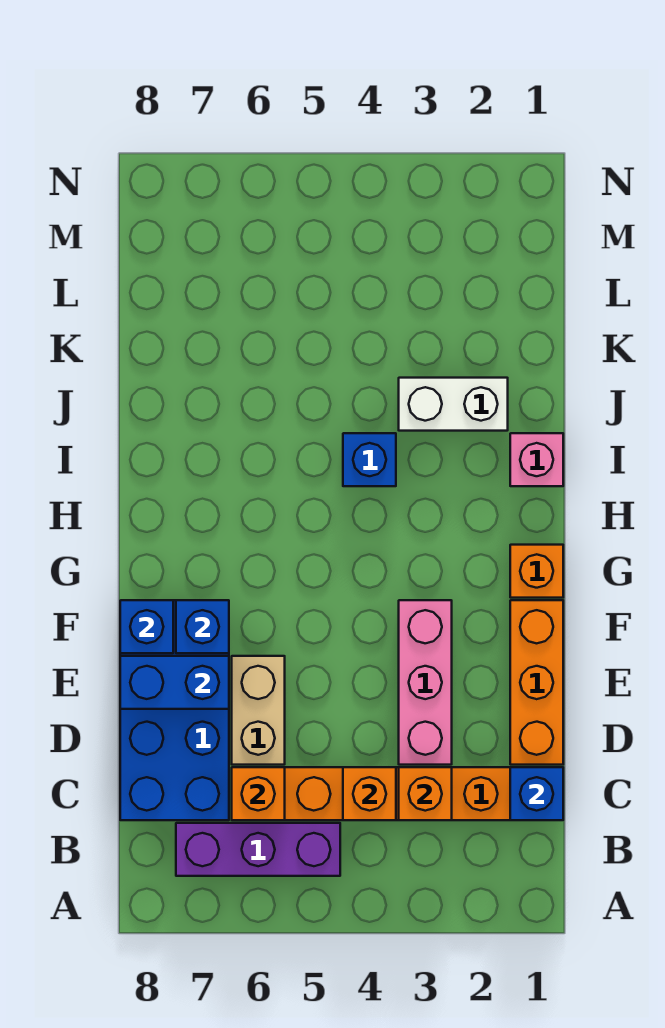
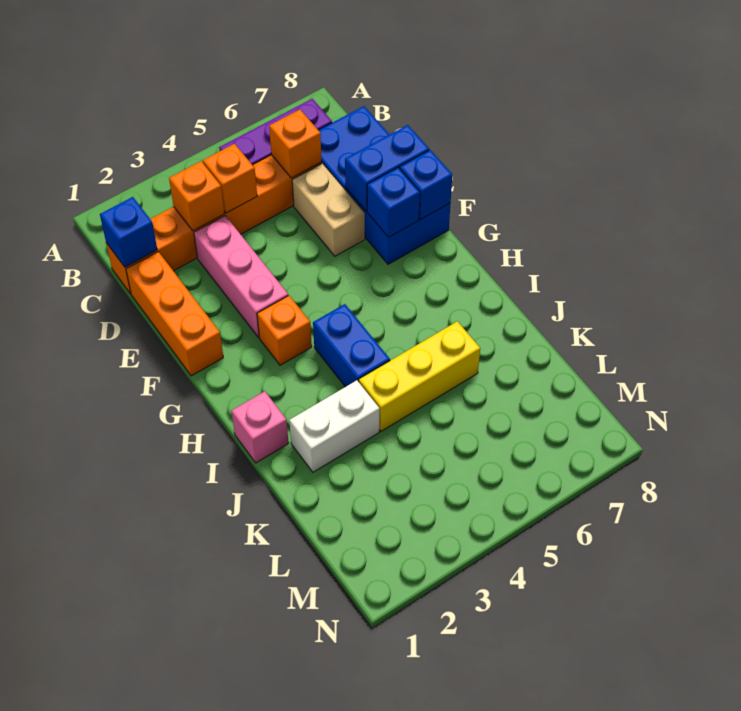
orange 1x1 brick [510,545,563,598] -> orange 1x1 brick moved to [257,296,312,365]
blue 1x1 brick [343,433,396,486] -> blue 1x2 brick [313,304,390,387]
none -> yellow 1x3 brick [359,321,480,431]

